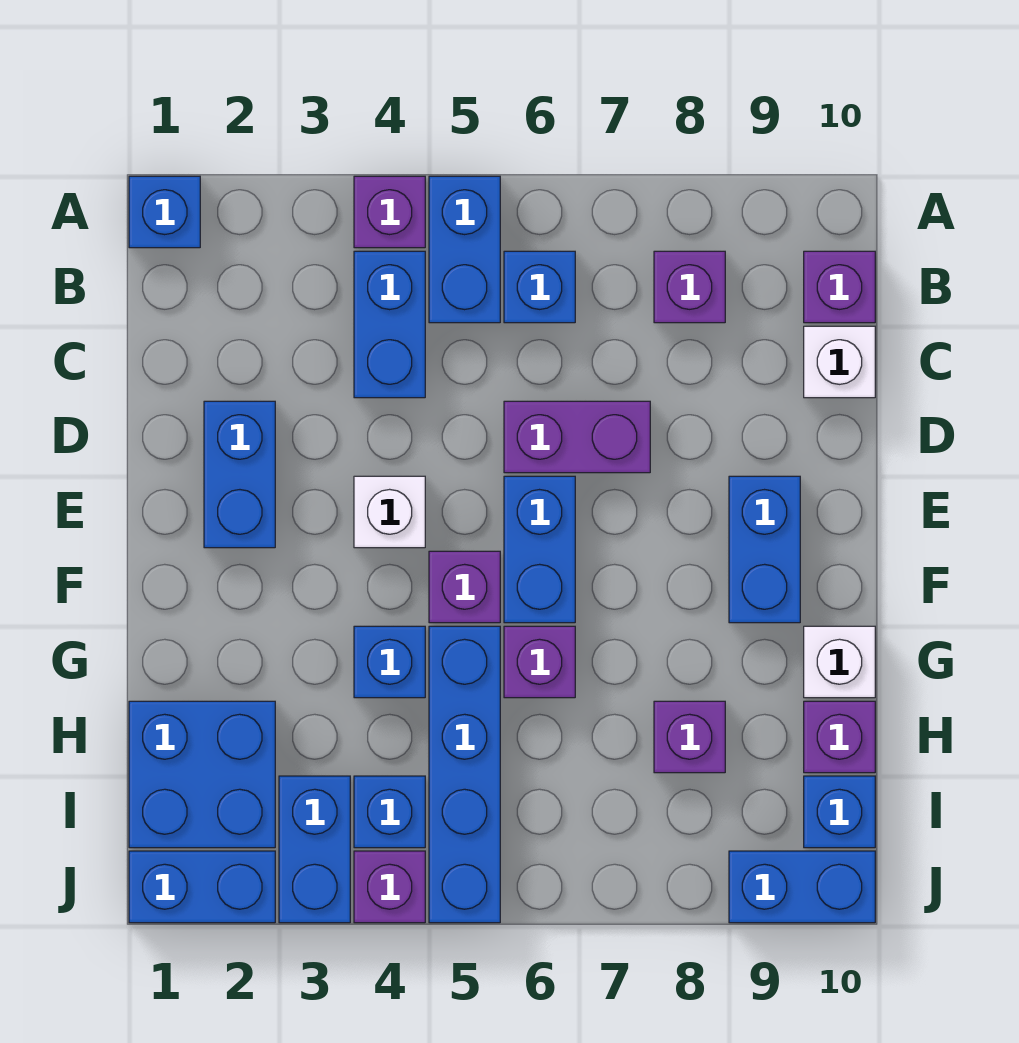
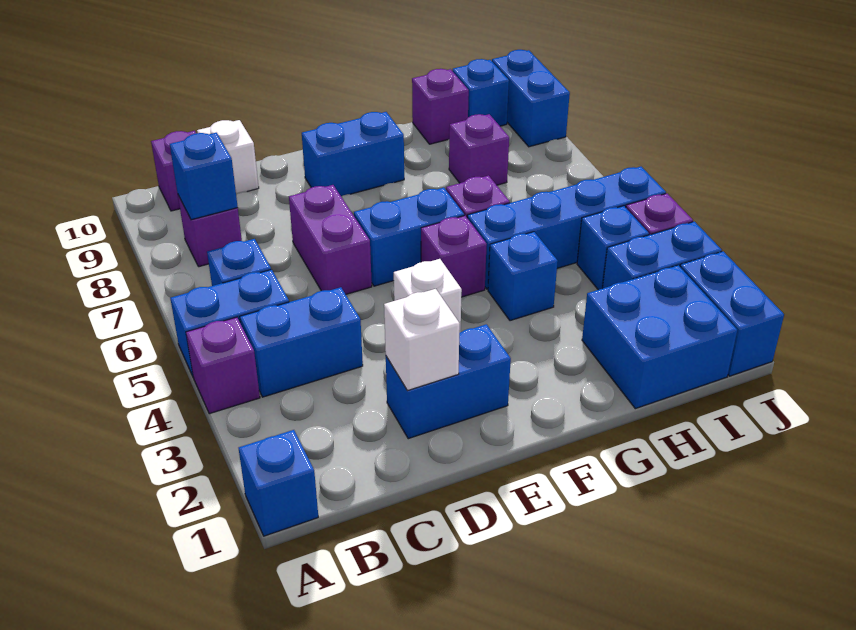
none -> blue 1x1 brick [170,133,238,220]
white 1x1 brick [804,626,875,698] -> white 1x1 brick moved to [384,289,460,391]

